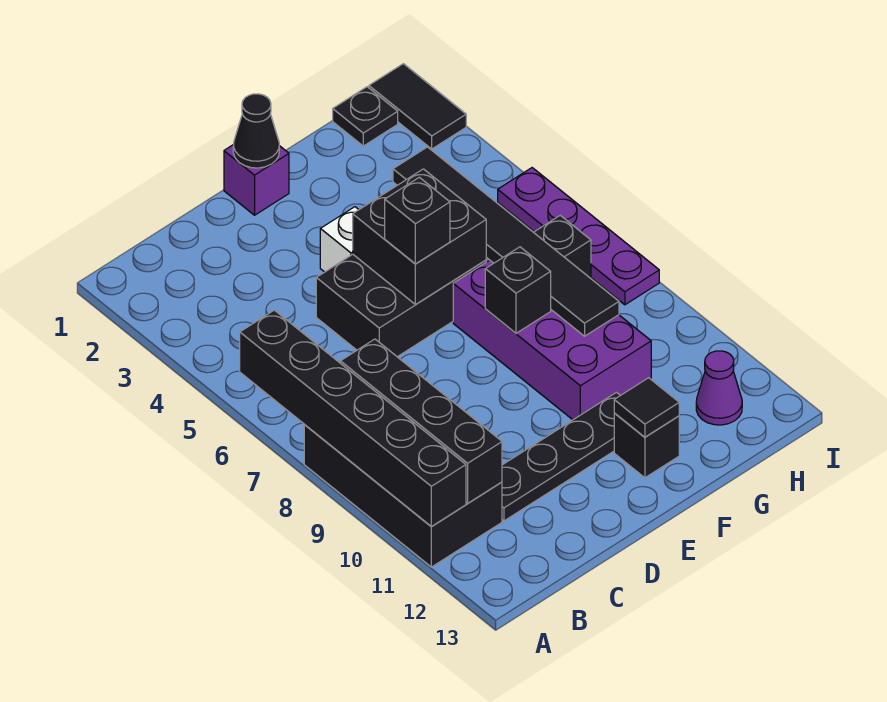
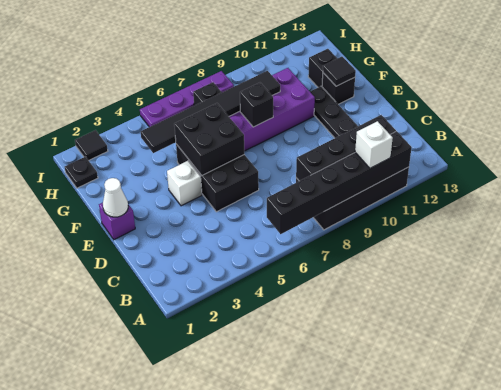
none -> white 1x1 brick [355,121,393,168]
black 1x1 cone [233,94,279,168] -> white 1x1 cone [103,178,128,217]
black 1x1 brick [385,177,450,264] -> black 1x1 brick moved to [308,49,337,87]
purple 1x1 cone [696,351,742,425] -> none
black 1x2 tile [369,64,466,149] -> black 1x1 tile [75,130,108,160]

